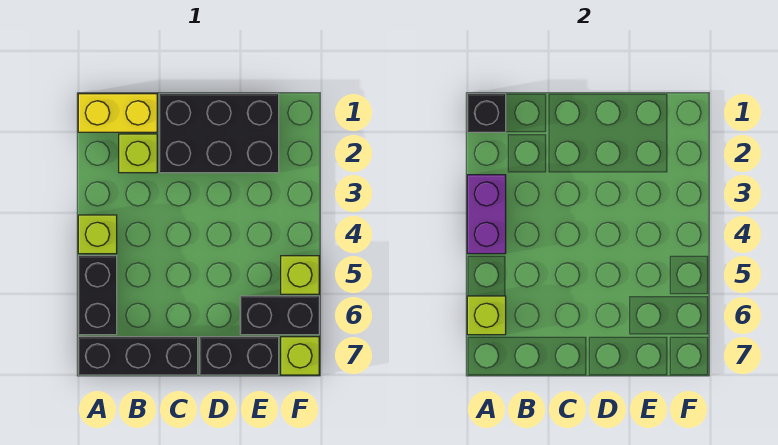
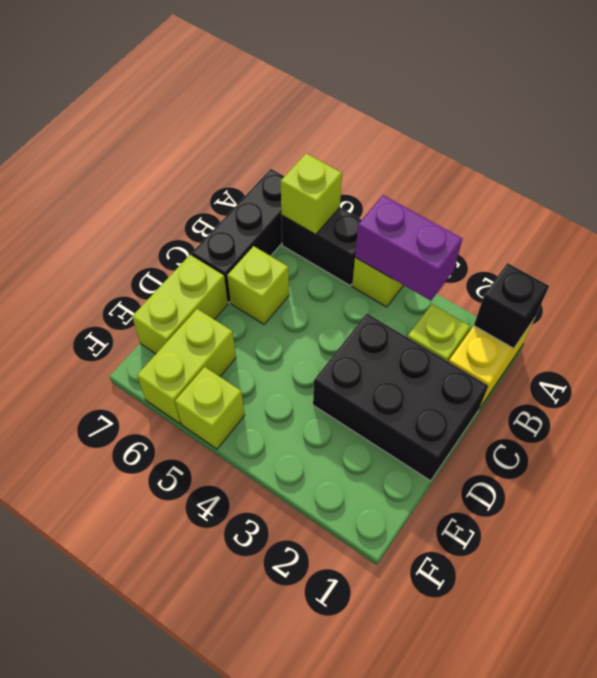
black 2x3 brick [159,94,279,173] -> black 2x3 brick turned to [313,314,488,481]
black 1x2 brick [200,337,279,375] -> lime 1x2 brick [132,255,228,354]
black 1x2 brick [240,296,319,335] -> lime 1x2 brick [137,309,236,424]
lime 1x1 brick [281,337,319,375] -> lime 1x1 brick moved to [227,246,289,324]

